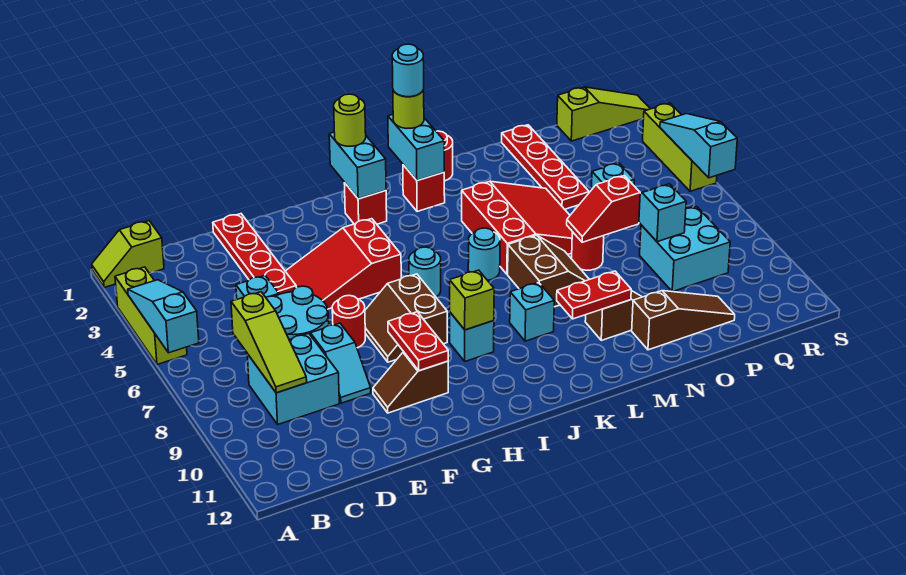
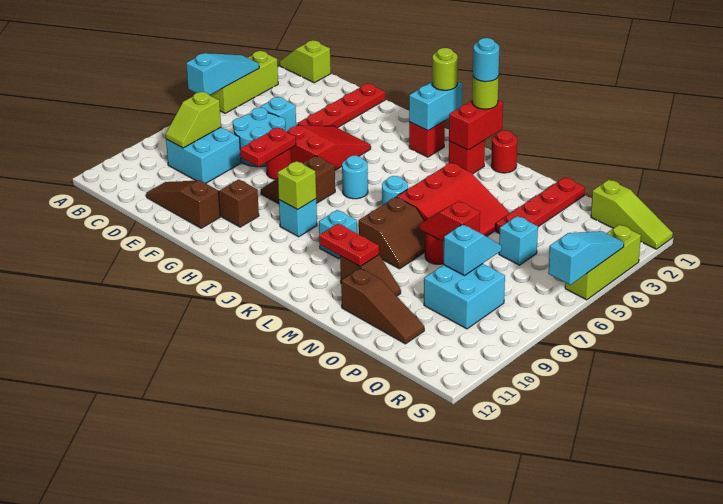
lime 1x3 slope [231,292,307,393] -> lime 1x2 slope [166,92,221,148]
none -> brown 1x3 slope [146,180,220,228]
cyan 1x2 slope [311,323,371,403] -> none
red 2x3 slope [285,219,401,309] -> red 2x3 slope turned to [286,125,371,170]
red 1x2 plate [388,312,448,371] -> red 1x2 plate moved to [240,127,296,167]
cyan 1x2 brick [388,114,444,181] -> red 1x2 brick [449,100,503,150]

